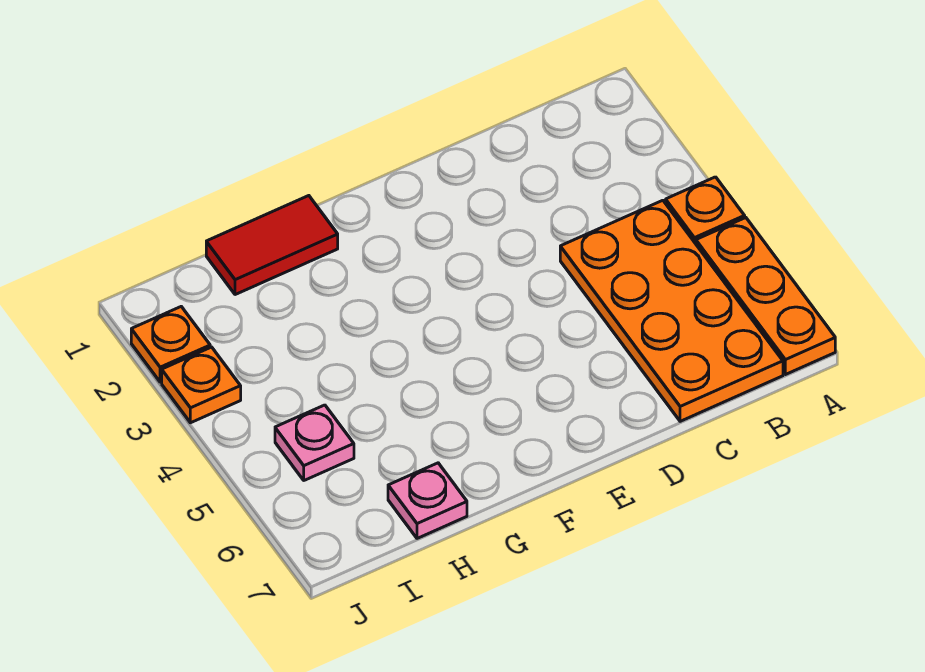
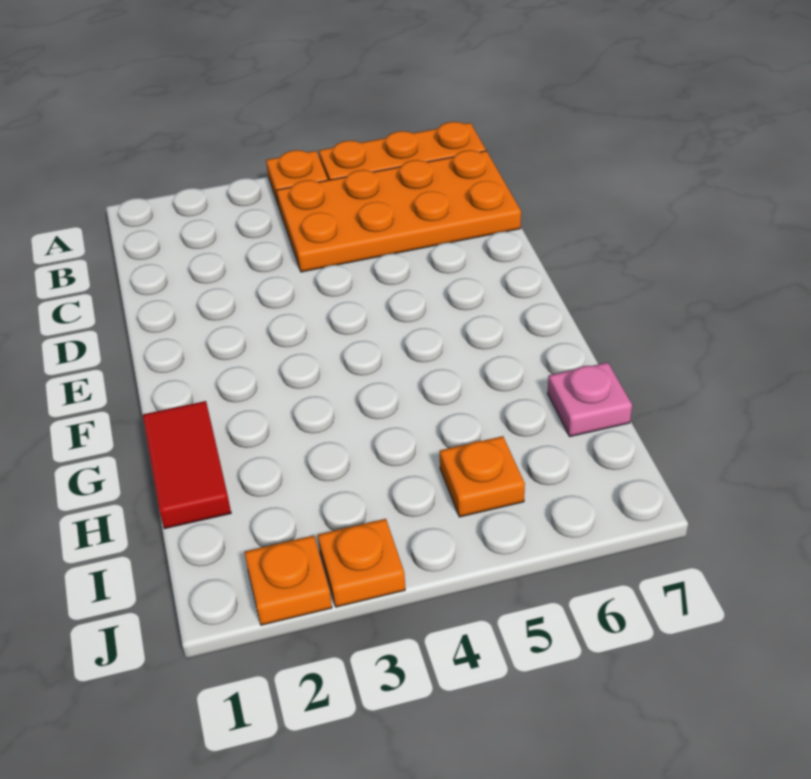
pink 1x1 plate [275,405,354,480] -> orange 1x1 plate [440,436,525,517]

